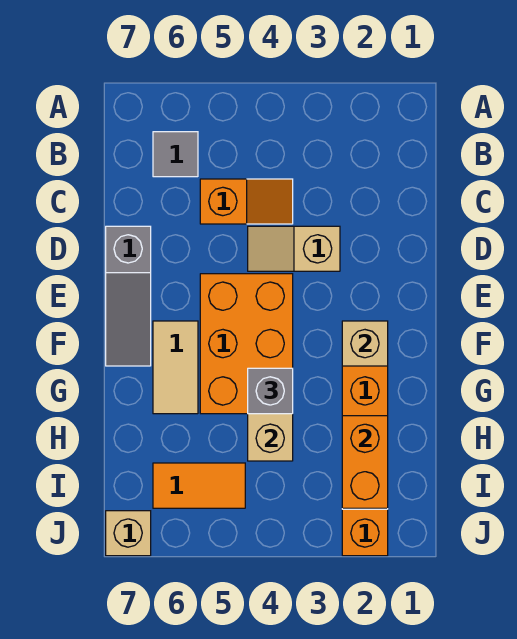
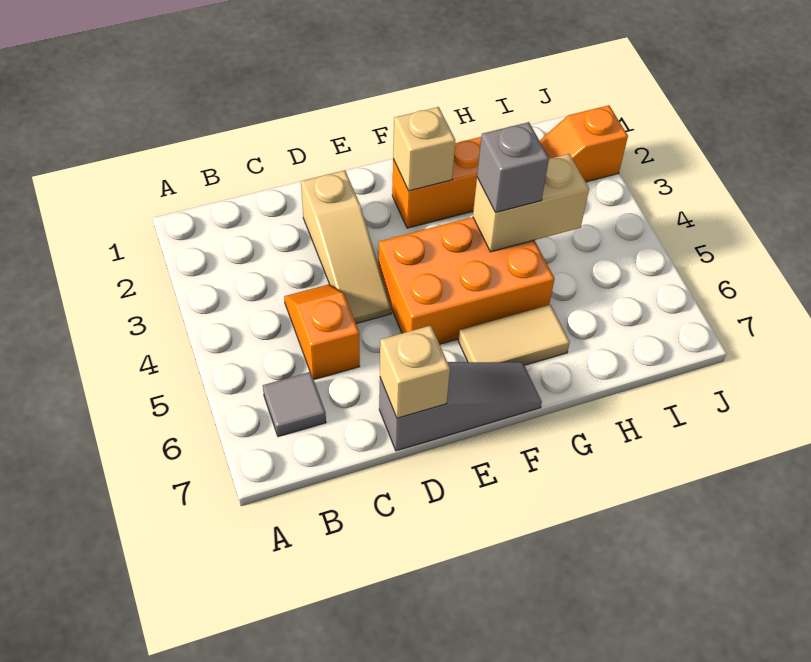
tan 1x2 slope [248,226,340,271] -> tan 1x3 slope [301,170,391,324]
orange 1x2 brick [342,416,388,508] -> none
orange 1x2 tile [153,463,245,508] -> none
tan 1x1 brick [106,511,151,556] -> tan 1x1 brick moved to [380,326,450,418]

